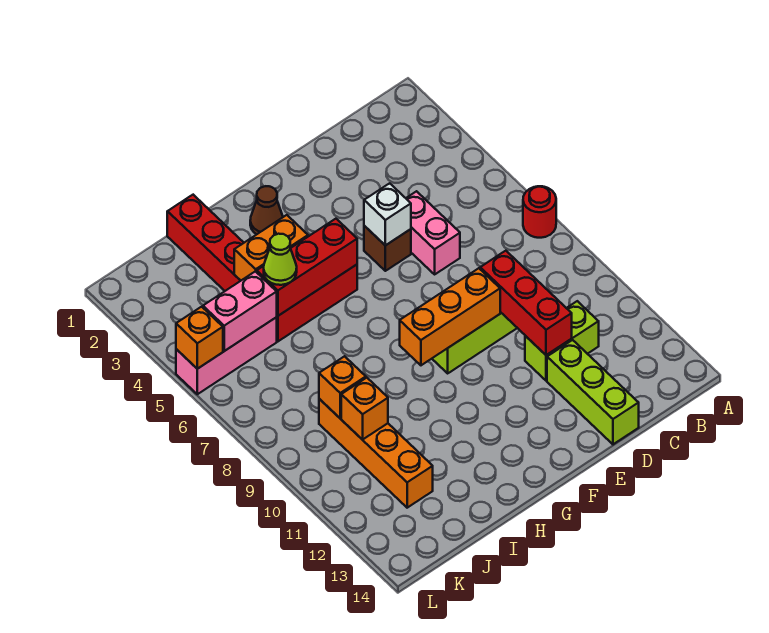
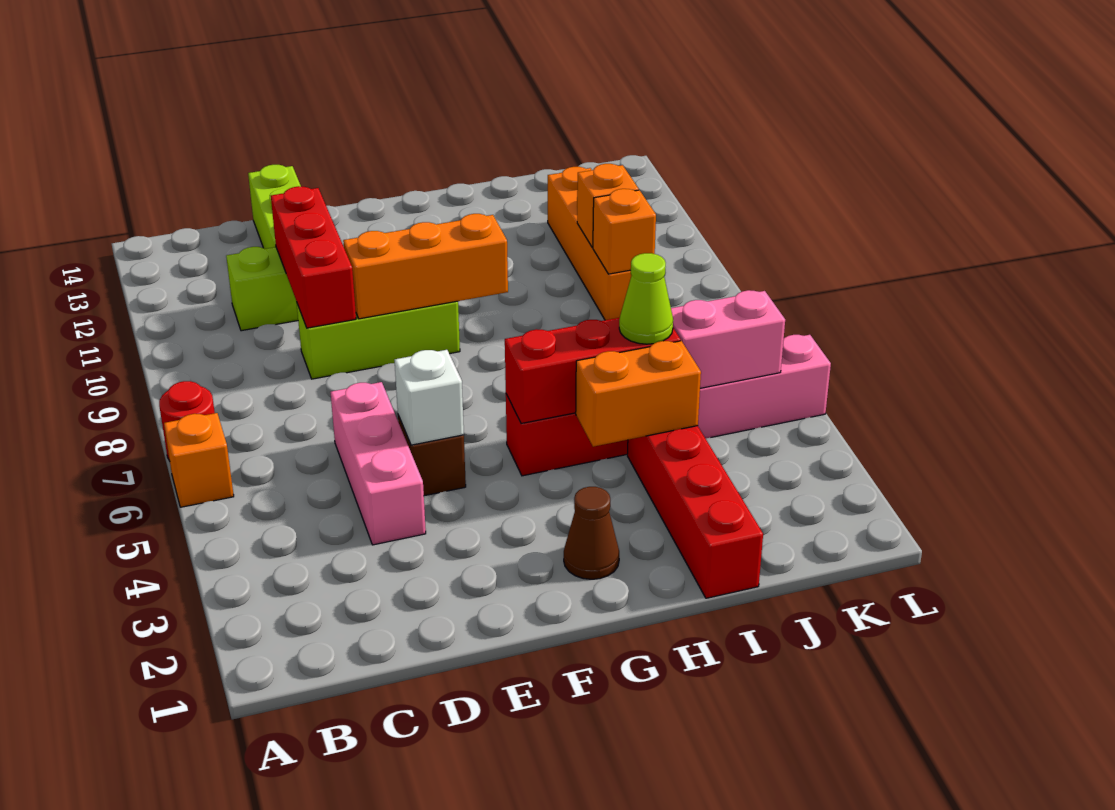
pink 1x2 brick [406,191,460,274] -> pink 1x3 brick [331,382,426,545]
orange 1x1 brick [176,307,223,369] -> orange 1x1 brick moved to [164,413,234,507]

